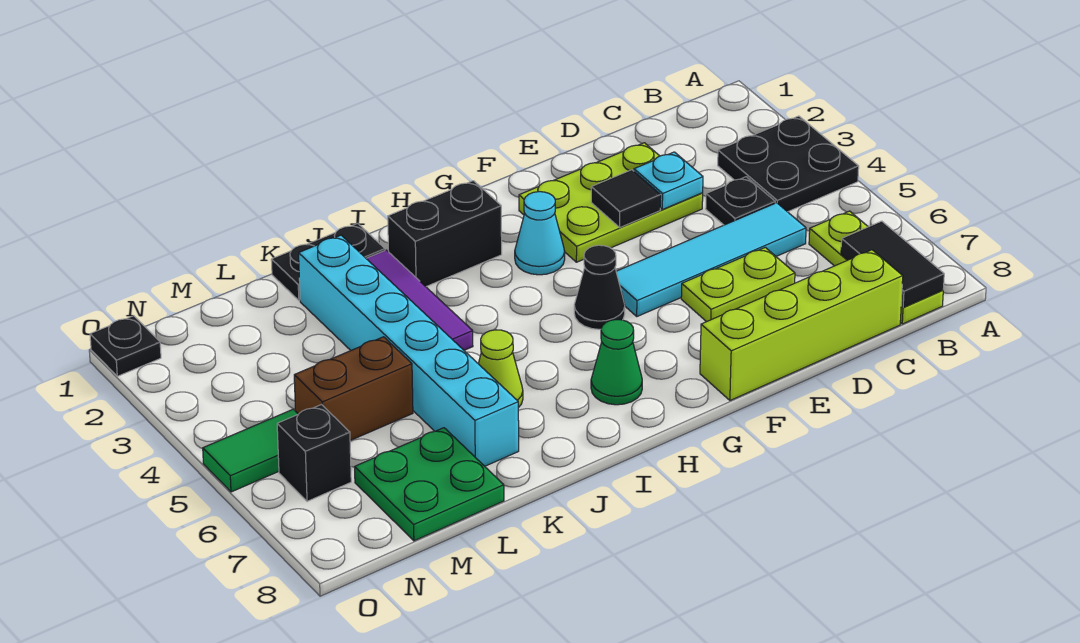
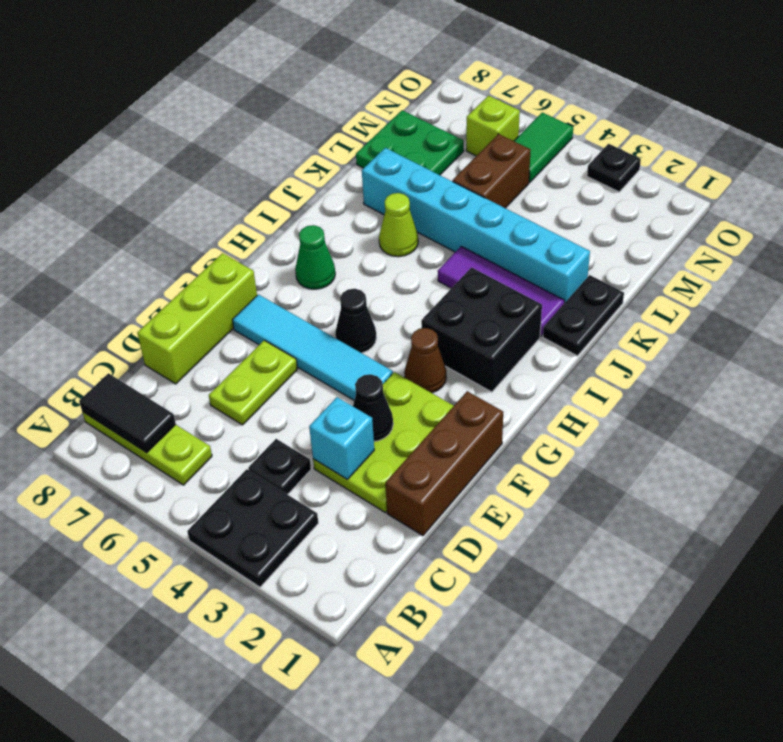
cyan 1x4 tile [616,203,806,316] -> cyan 1x4 tile turned to [232,295,393,400]
lime 1x4 brick [700,250,903,400] -> lime 1x3 brick [137,253,257,384]
none -> brown 1x3 brick [385,391,503,536]
cyan 1x1 plate [634,152,703,209] -> cyan 1x1 brick [309,397,374,479]
black 1x1 tile [591,170,661,227] -> black 1x1 cone [353,374,393,441]
cyan 1x1 cone [515,192,565,275] -> brown 1x1 cone [404,328,446,393]
black 1x2 brick [388,181,502,287] -> black 2x2 brick [421,267,542,392]
black 1x1 brick [277,405,351,501] -> lime 1x1 brick [466,96,520,156]
black 1x1 plate [90,316,161,376] -> black 1x1 plate moved to [587,144,641,192]

